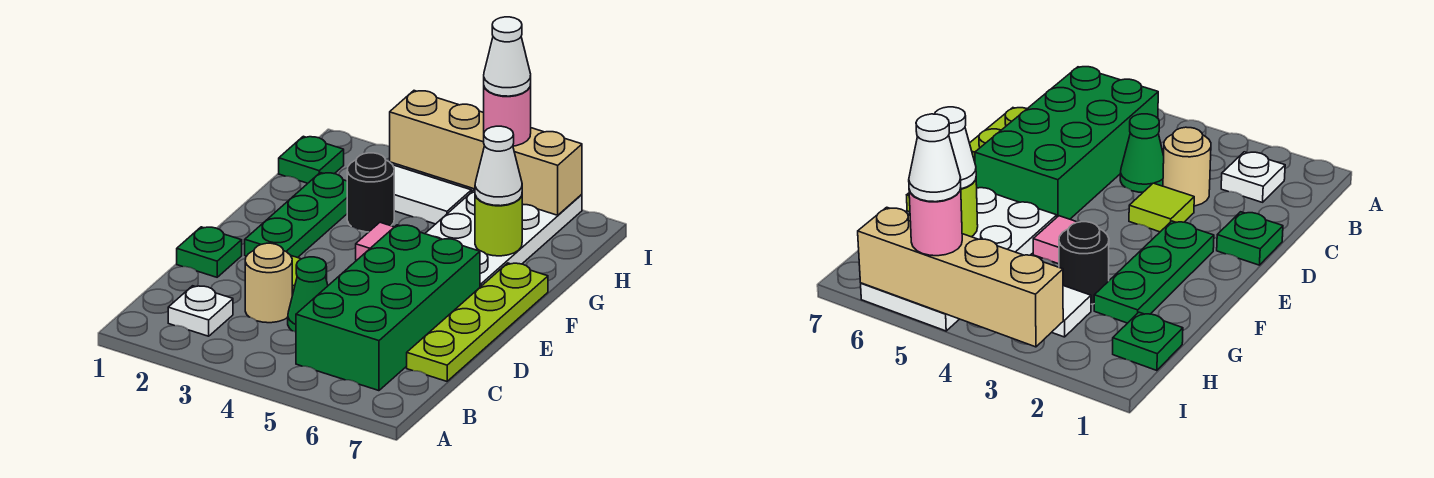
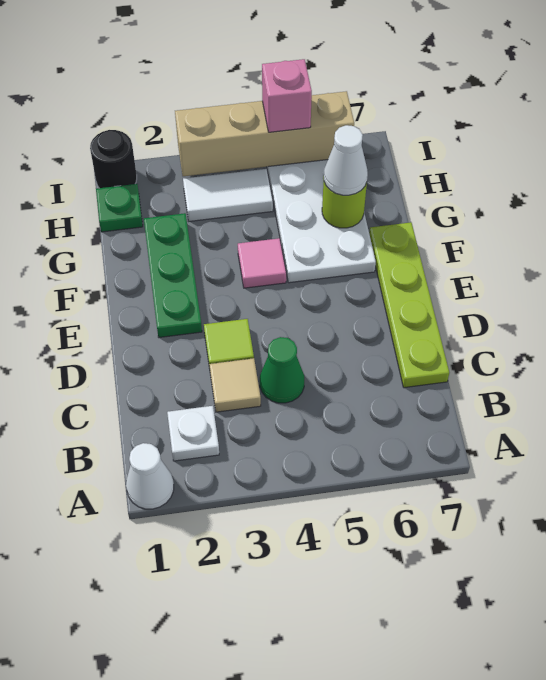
green 2x4 brick [296,225,480,391] -> none
tan 1x1 round brick [245,243,292,323] -> tan 1x1 tile [209,358,261,412]
green 1x1 plate [177,227,242,277] -> none
black 1x1 round brick [347,153,394,232] -> black 1x1 round brick moved to [90,130,137,188]
pink 1x1 round brick [484,85,531,146] -> pink 1x1 brick [262,59,312,132]
white 1x1 cone [484,17,531,96] -> white 1x1 cone moved to [126,443,174,509]

